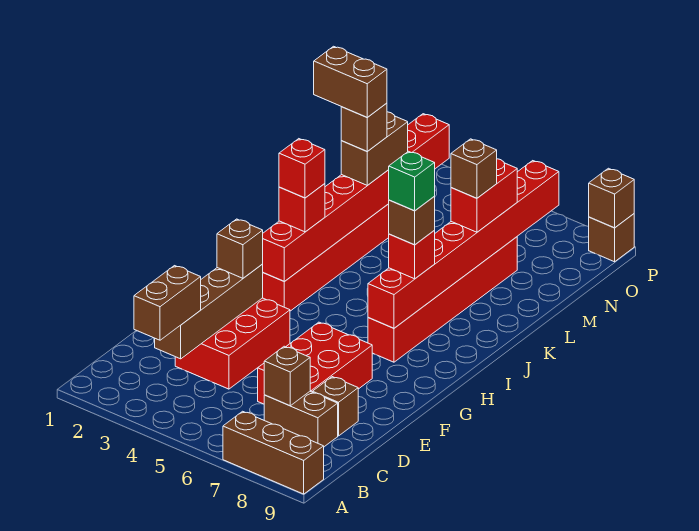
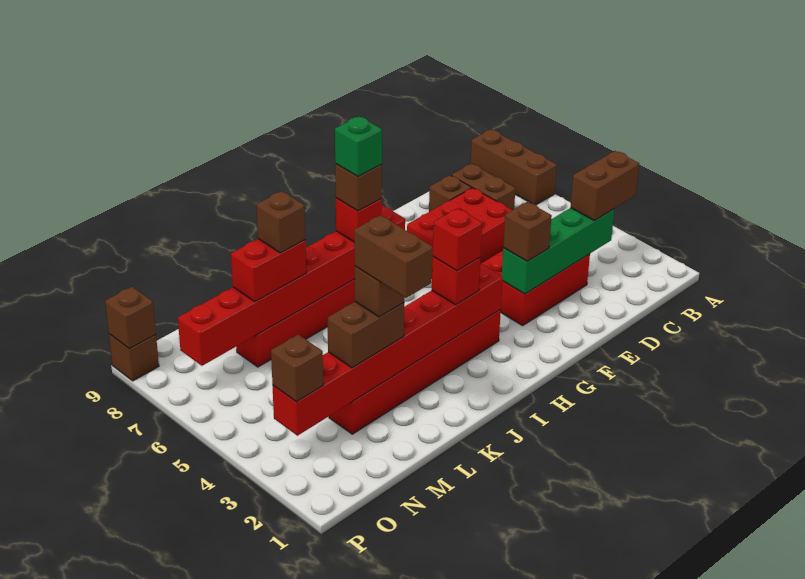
brown 1x4 brick [155,264,263,359] -> green 1x4 brick [502,208,615,294]
brown 1x1 brick [264,346,310,406] -> brown 1x1 brick moved to [271,335,323,402]

